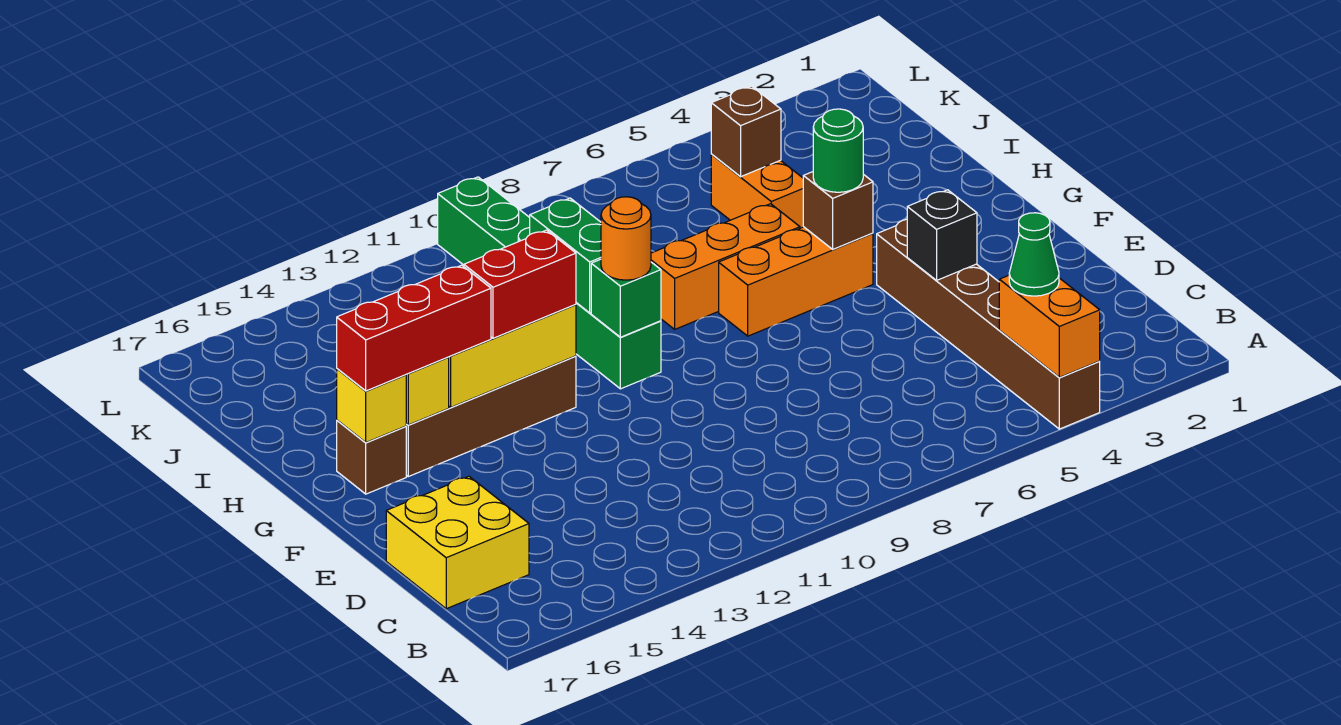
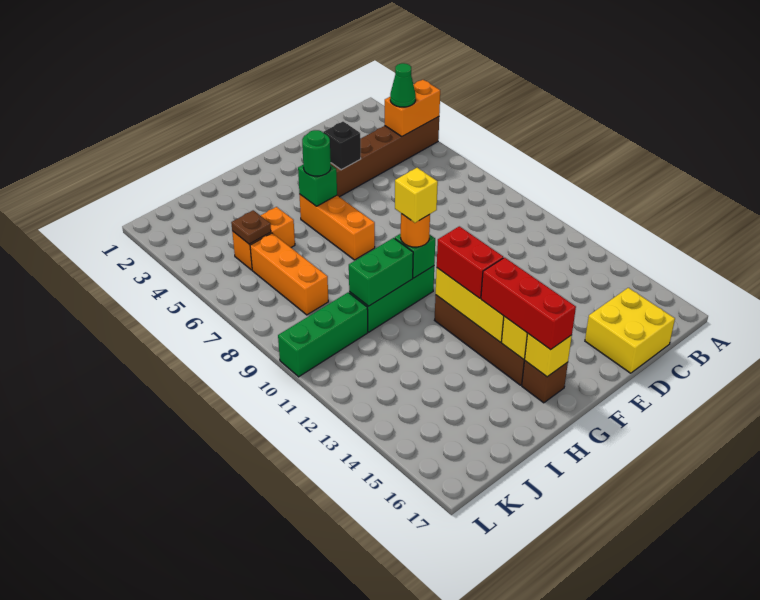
brown 1x1 brick [803,172,873,249] -> green 1x1 brick [298,165,337,206]
none -> yellow 1x1 brick [395,168,438,223]
orange 1x3 brick [651,204,800,329] -> orange 1x3 brick moved to [250,233,328,315]
brown 1x1 brick [711,86,781,177] -> brown 1x1 plate [231,210,271,244]

